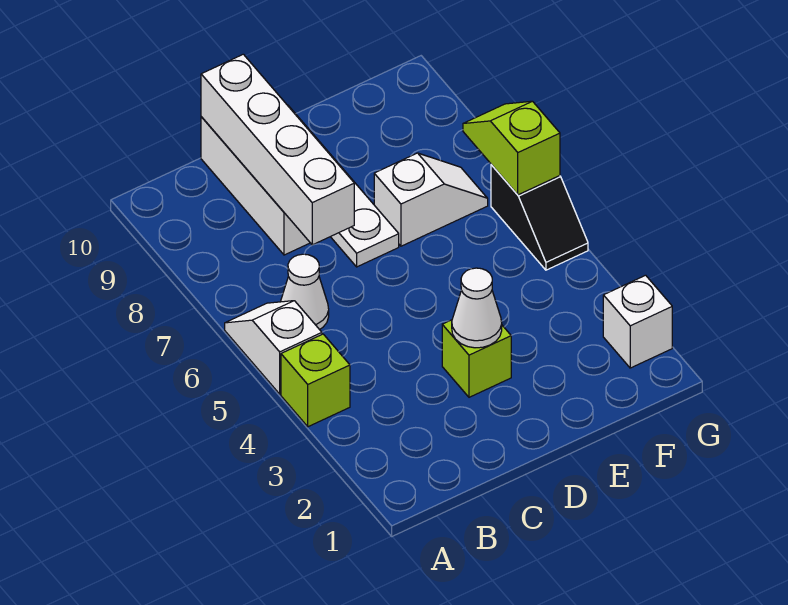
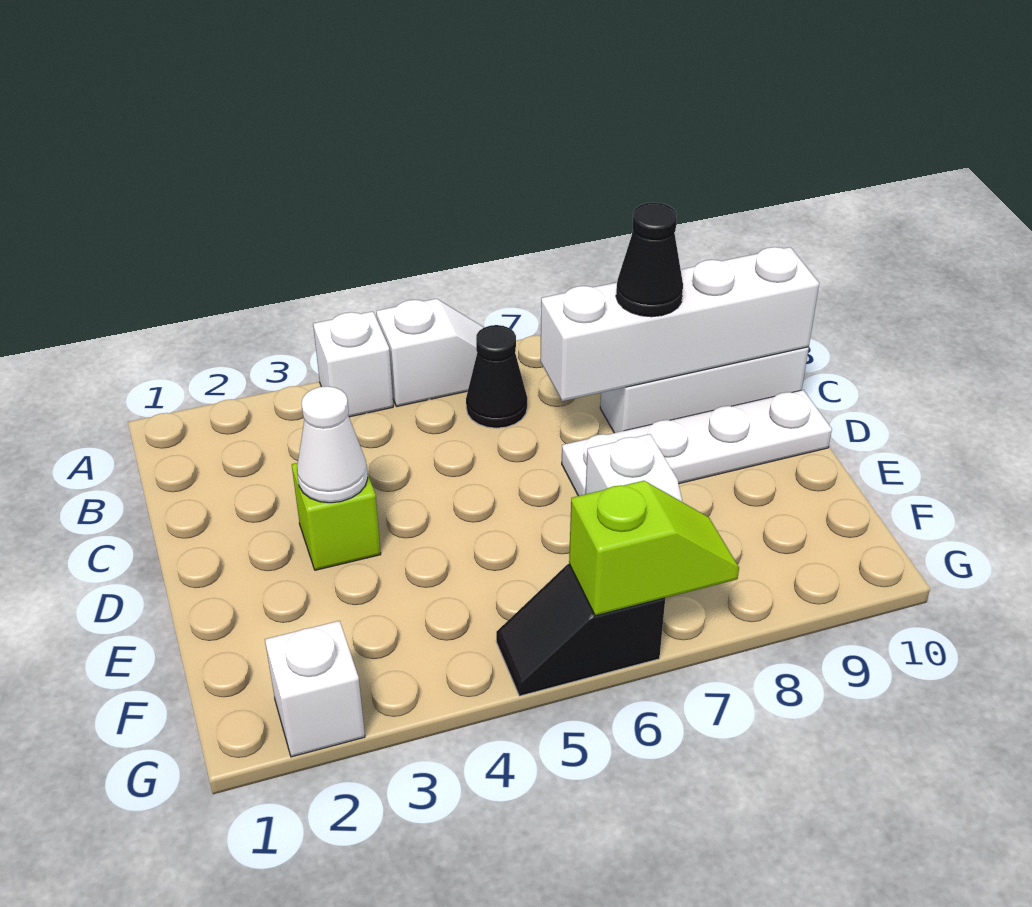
lime 1x1 brick [281,334,350,427] -> white 1x1 brick [313,311,393,417]
white 1x1 cone [281,254,329,330] -> black 1x1 cone [466,325,527,428]
none -> black 1x1 cone [616,202,683,317]

